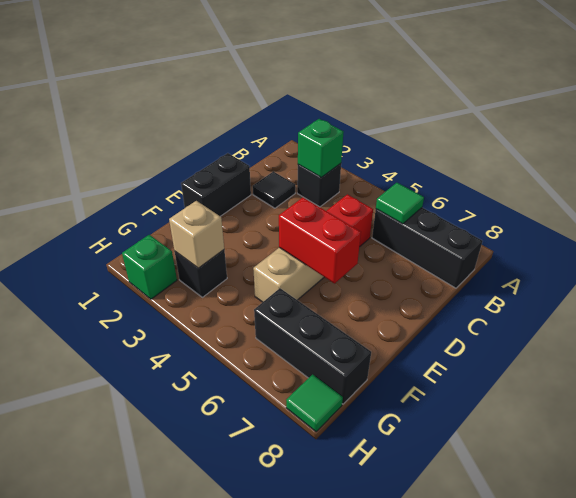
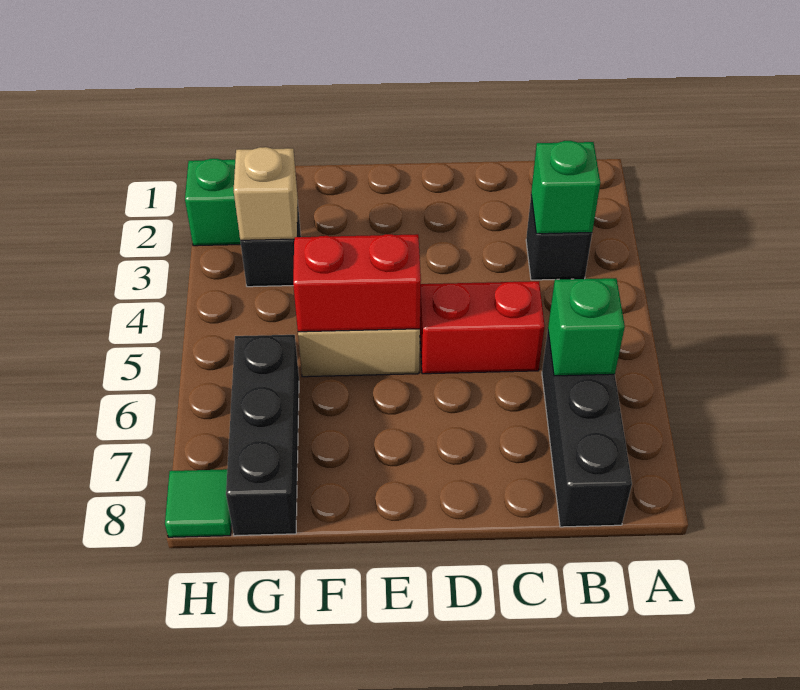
green 1x1 tile [376,183,424,224] -> green 1x1 brick [548,278,625,376]
black 1x1 tile [253,171,295,208] -> none
black 1x2 brick [181,153,251,216] -> none
red 1x2 brick [279,197,361,284] -> red 1x2 brick turned to [293,234,421,332]

